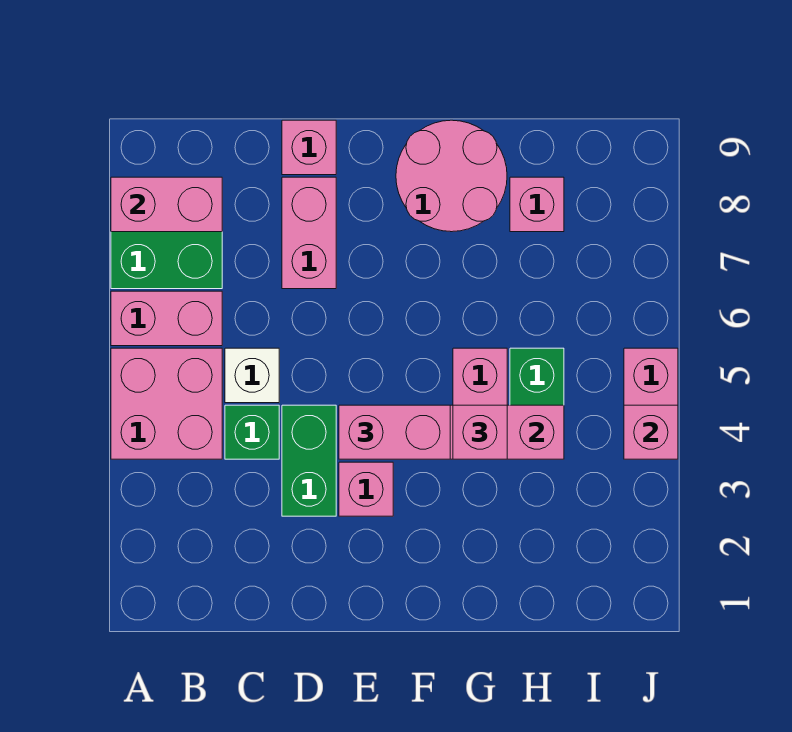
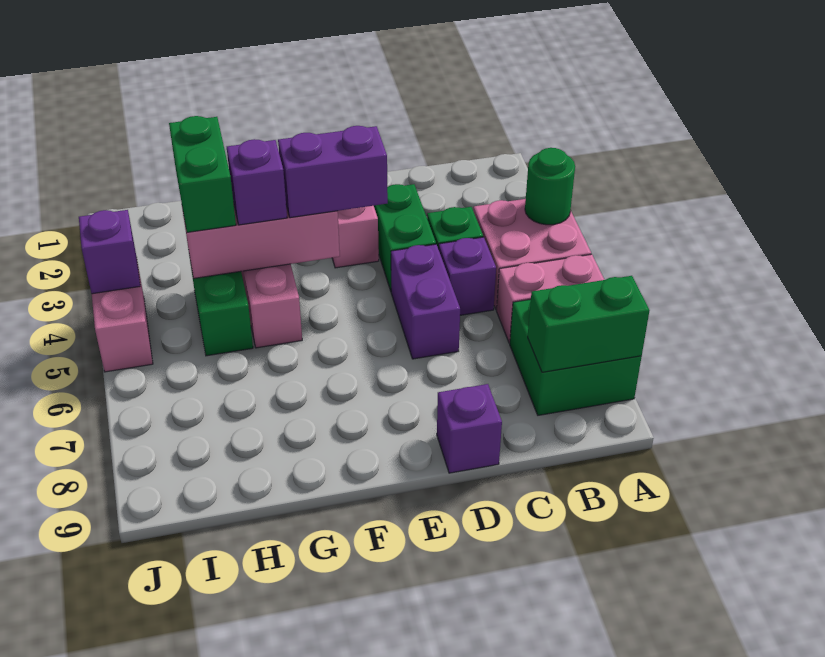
none -> green 1x1 round brick [525,148,575,225]
pink 1x2 brick [111,177,222,232] -> green 1x2 brick [528,276,650,372]
white 1x1 brick [225,348,279,403] -> purple 1x1 brick [439,237,496,315]
none -> purple 1x2 brick [391,244,460,359]
pink 1x2 brick [282,177,336,289] -> none
pink 1x1 brick [282,120,336,175] -> purple 1x1 brick [437,384,502,473]
pink 1x2 brick [339,405,450,459] -> purple 1x2 brick [278,126,388,218]
pink 2x2 round brick [396,120,507,232] -> none
pink 1x1 brick [453,405,507,459] -> purple 1x1 brick [227,139,287,225]
none -> green 1x2 brick [169,116,236,232]
pink 1x1 brick [510,177,564,232] -> none
pink 1x1 brick [624,405,678,459] -> purple 1x1 brick [79,210,140,294]

